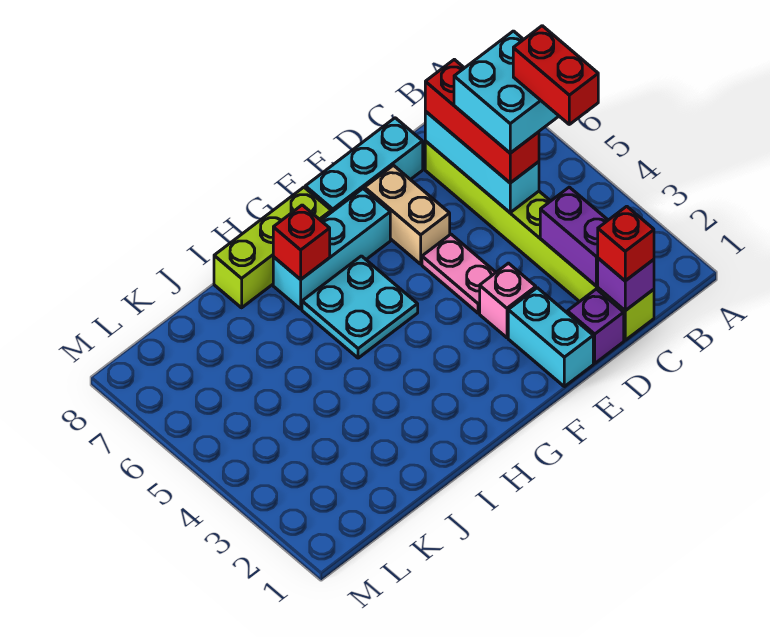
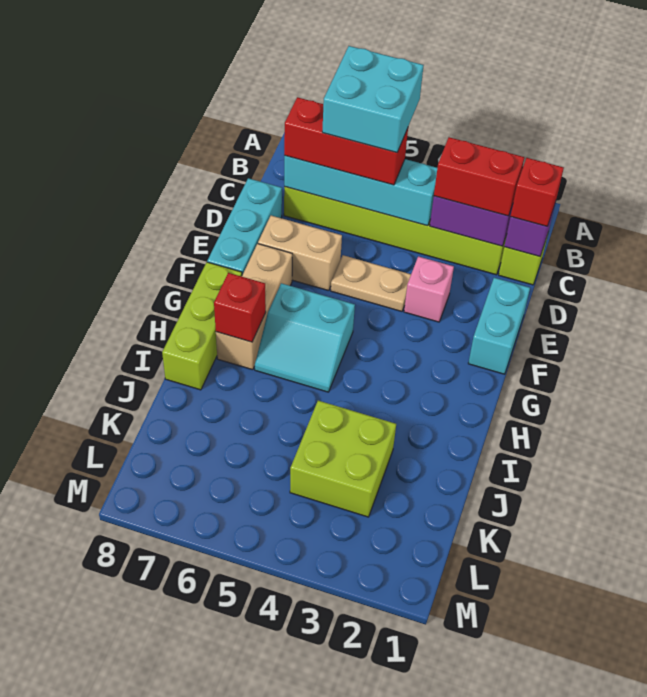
red 1x2 brick [513,26,598,124] -> red 1x2 brick moved to [434,137,524,216]
cyan 1x3 brick [425,111,539,213] -> cyan 1x4 brick [284,156,437,226]
purple 1x1 brick [567,289,624,363] -> none
cyan 1x2 brick [508,288,593,387] -> cyan 1x2 brick turned to [468,278,530,374]
pink 1x2 plate [422,234,496,313] -> tan 1x2 plate [331,255,411,311]
cyan 1x3 brick [273,189,390,309] -> tan 1x3 brick [216,244,292,370]
cyan 2x2 plate [302,256,418,358] -> cyan 2x2 slope [255,283,355,392]
none -> lime 2x2 brick [290,401,396,517]

